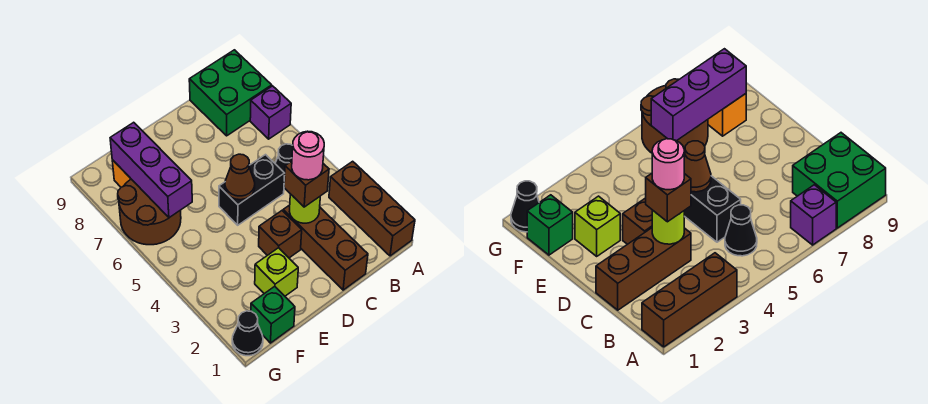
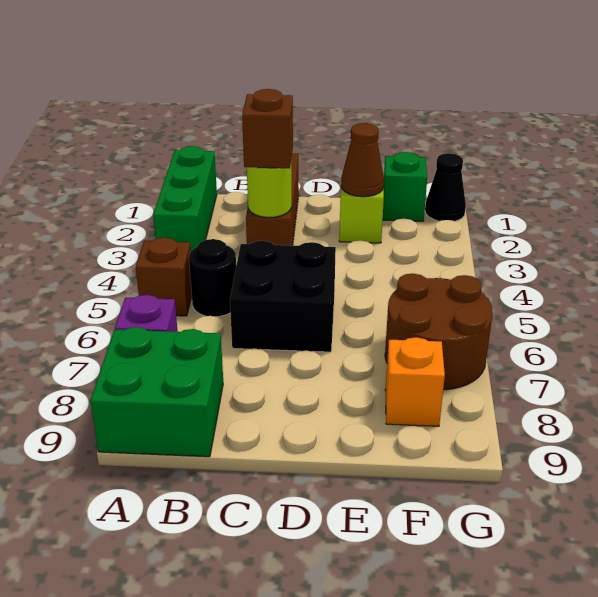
brown 1x3 brick [329,161,415,256] -> green 1x3 brick [153,146,217,251]
black 1x1 cone [275,144,293,181] -> black 1x1 round brick [189,239,236,317]
pink 1x1 round brick [292,131,324,180] -> none
black 1x2 brick [219,155,285,225] -> black 2x2 brick [230,241,336,352]
brown 1x1 brick [259,211,302,258] -> brown 1x1 brick moved to [136,237,192,316]
brown 1x1 cone [225,154,255,200] -> brown 1x1 cone moved to [341,123,384,197]
purple 1x3 brick [110,122,192,218] -> none

